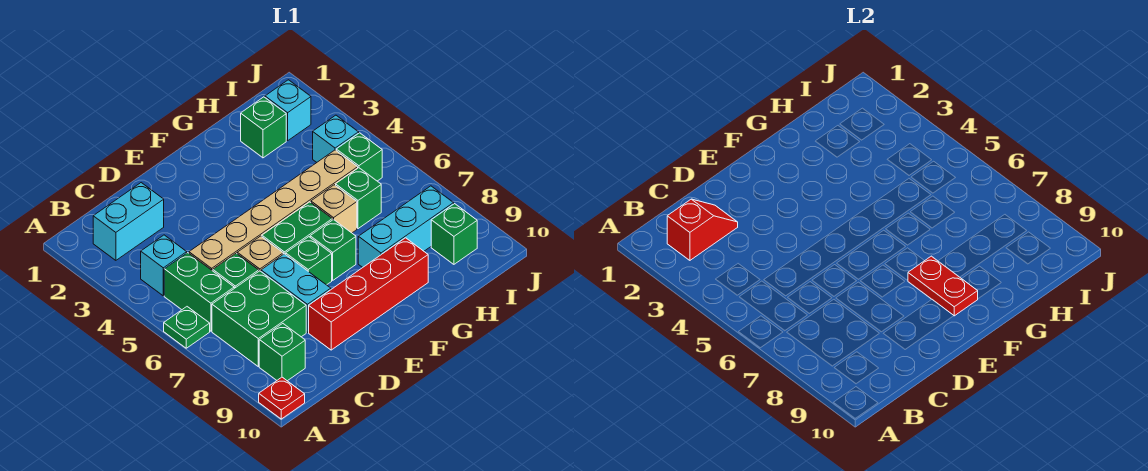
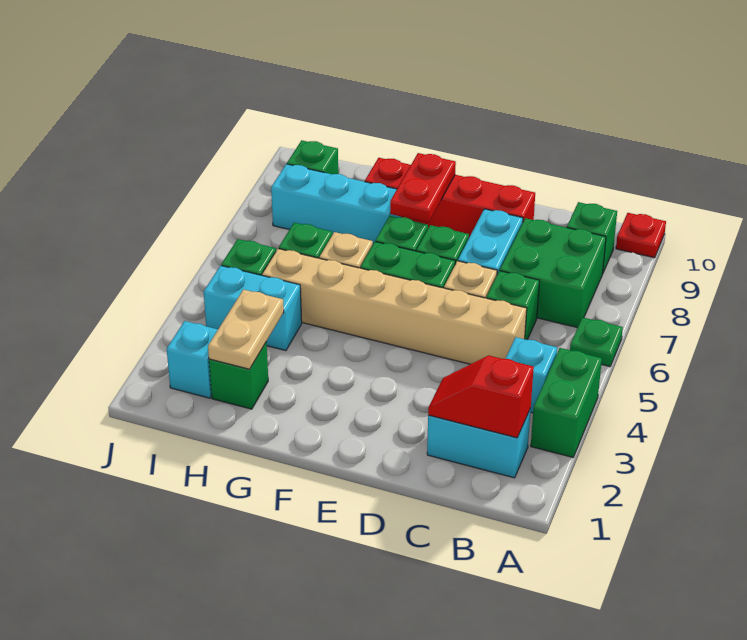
green 1x2 brick [164,253,234,331] -> green 1x2 brick moved to [531,348,602,457]
none -> tan 1x2 plate [208,289,284,369]
cyan 1x1 brick [313,115,359,162] -> cyan 1x2 brick [204,266,302,351]

